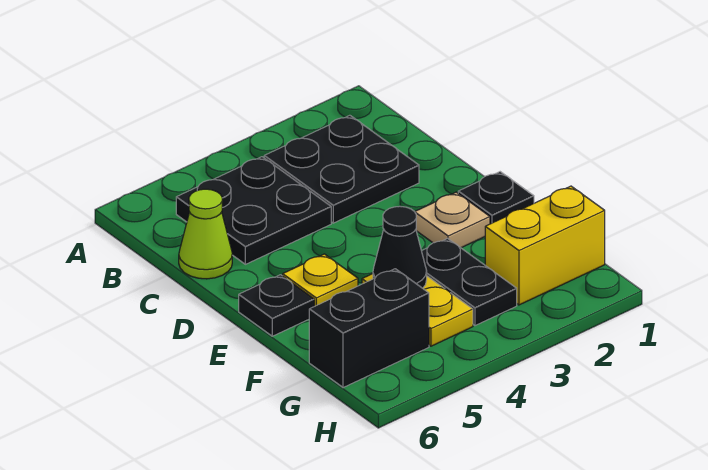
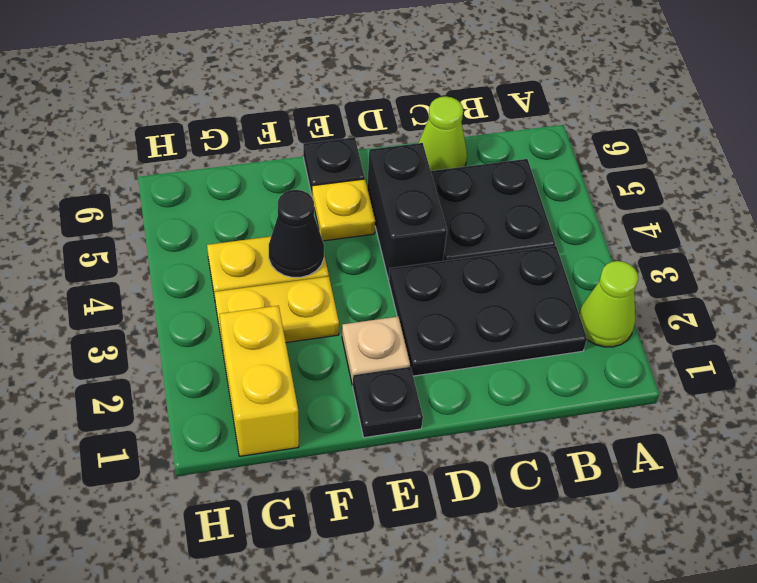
none -> lime 1x1 cone [579,261,638,347]
black 2x2 plate [264,115,419,223] -> black 2x3 plate [389,246,587,376]
black 1x2 plate [422,238,517,326] -> yellow 1x2 plate [214,276,339,349]
black 1x2 brick [309,269,429,388] -> black 1x2 brick moved to [367,143,447,279]

